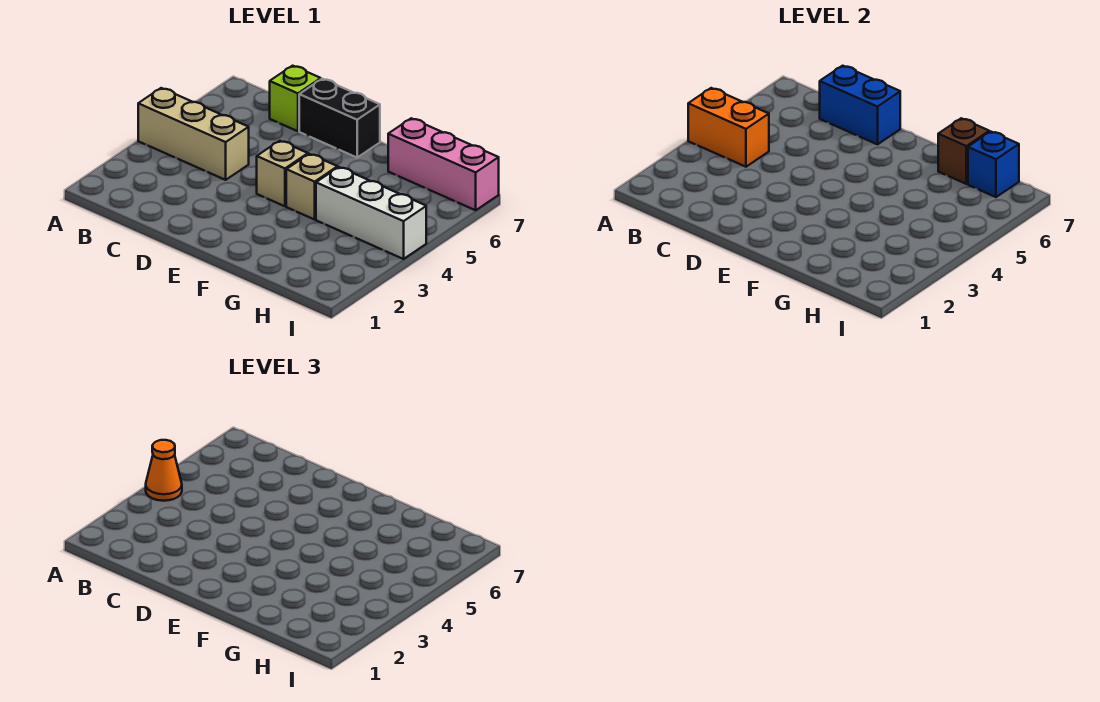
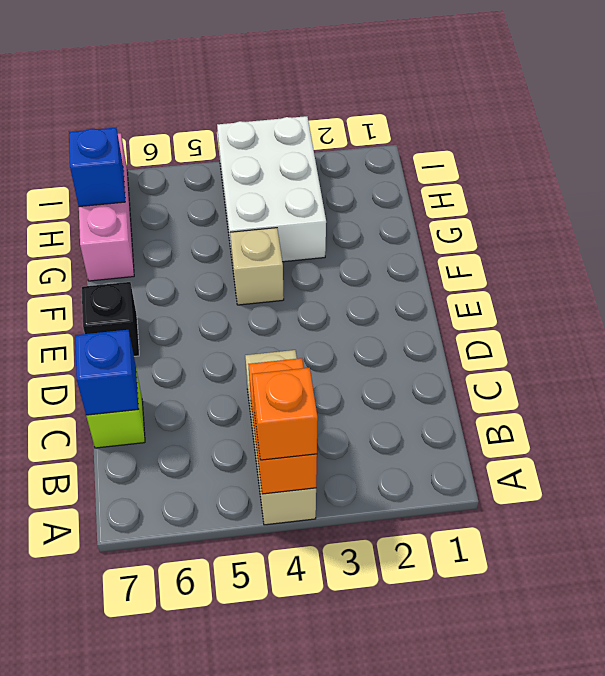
orange 1x1 cone [146,440,182,501] -> orange 1x1 brick [252,368,318,460]
blue 1x2 brick [820,66,900,144] -> blue 1x1 brick [75,330,138,415]
black 1x2 brick [299,79,380,157] -> black 1x1 brick [82,282,139,356]
tan 1x1 brick [257,141,308,206] -> none
white 1x3 brick [316,167,426,259] -> white 2x3 brick [217,116,326,265]
brown 1x1 brick [938,118,989,184] -> none

